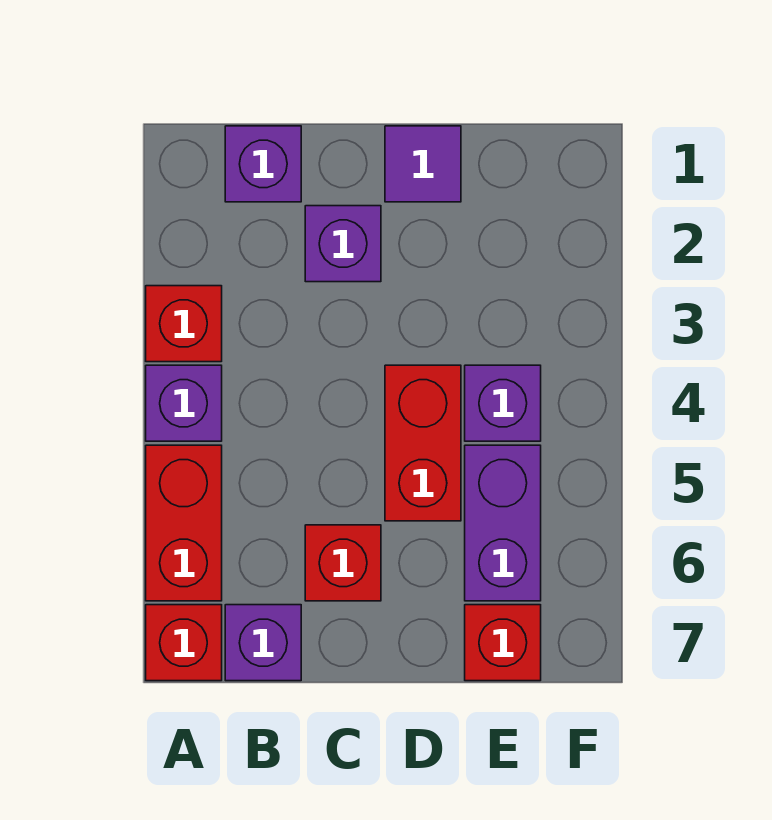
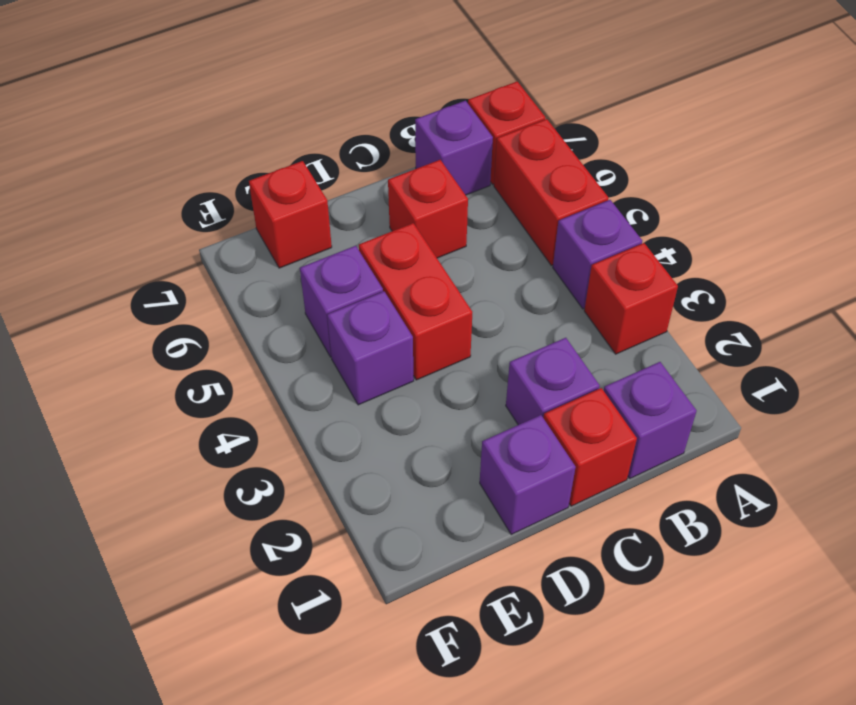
none -> red 1x1 brick [544,388,637,506]
purple 1x1 tile [385,126,461,202] -> purple 1x1 brick [480,415,576,534]
purple 1x2 brick [465,445,541,601] -> purple 1x1 brick [300,246,383,357]

